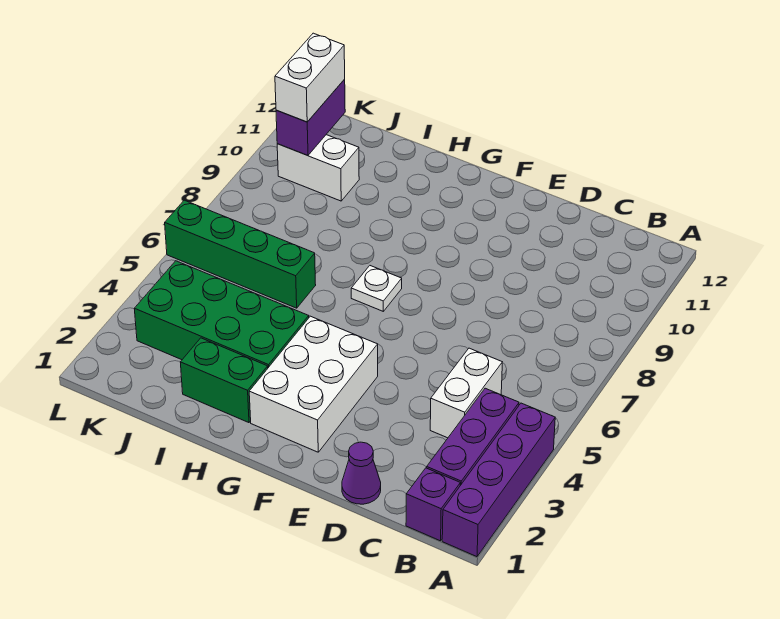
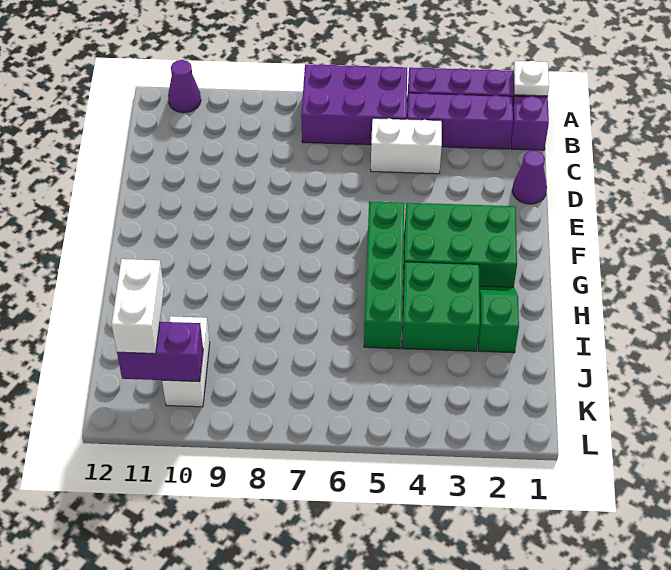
none -> purple 2x3 brick [301,64,407,145]
none -> purple 1x1 cone [168,60,201,113]
white 2x3 brick [249,316,378,452] -> green 2x3 brick [403,203,517,287]
white 1x1 plate [351,266,402,311] -> white 1x1 plate moved to [513,61,549,96]
green 1x2 brick [180,338,268,423] -> green 1x2 slope [478,286,519,353]
green 2x4 brick [134,261,309,368] -> green 2x2 brick [402,262,480,351]
green 1x4 brick [165,200,316,308] -> green 1x4 brick moved to [364,201,404,349]
white 1x2 brick [275,33,345,122] -> white 1x2 brick turned to [112,259,164,354]

